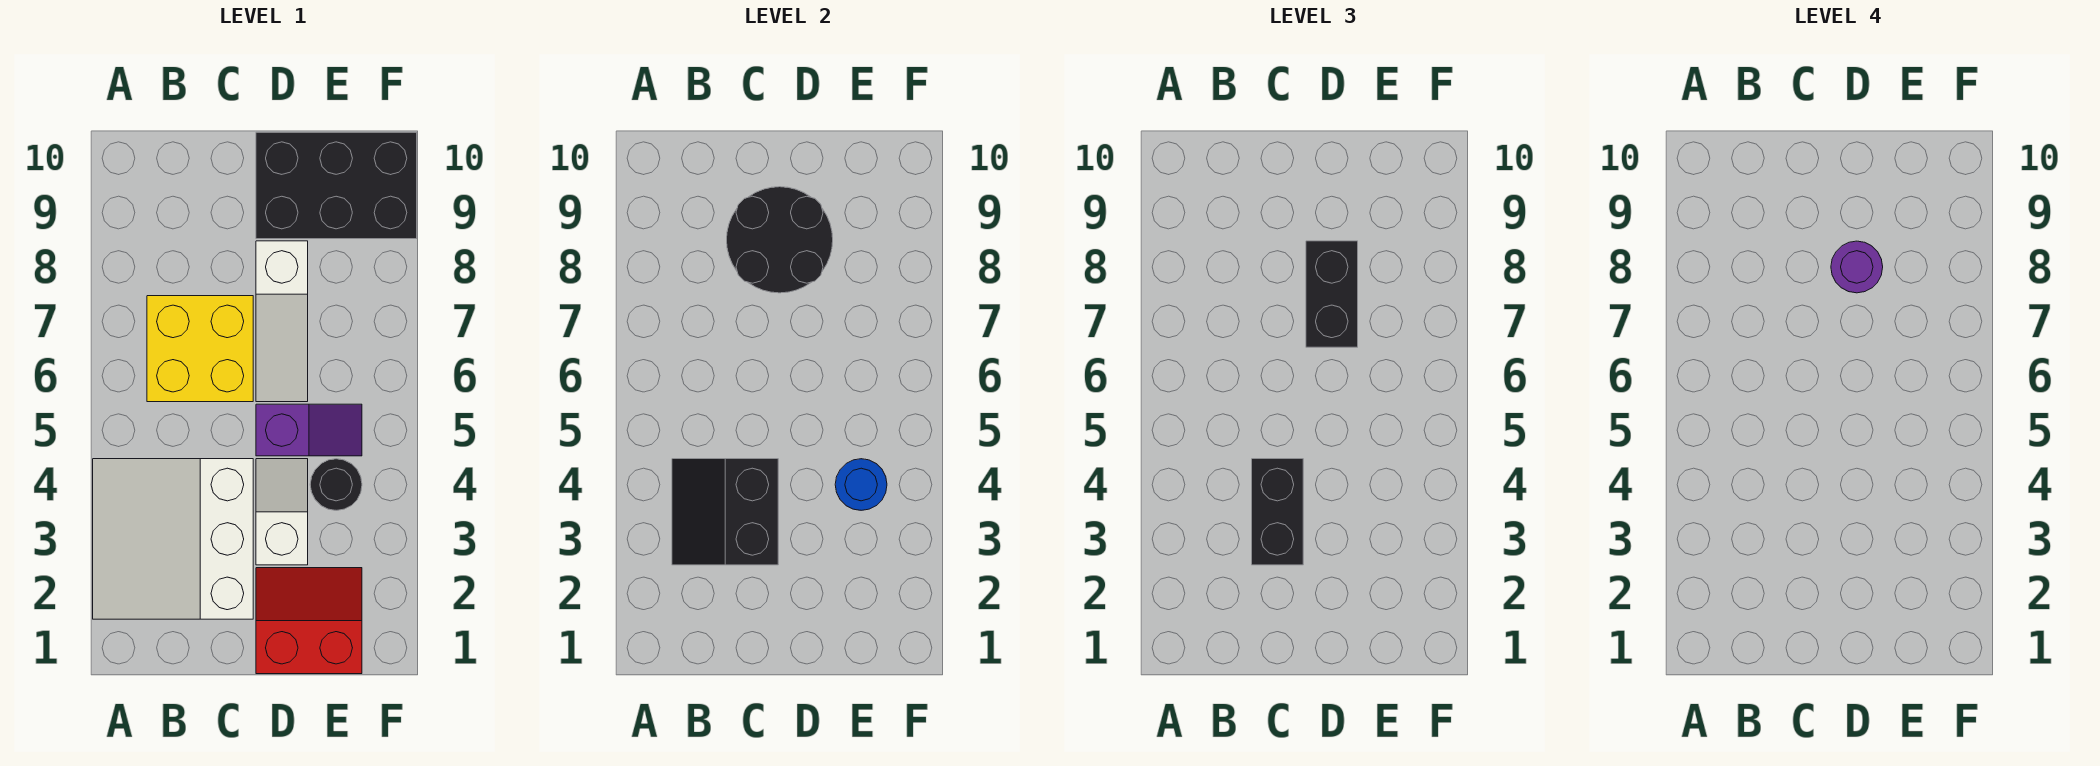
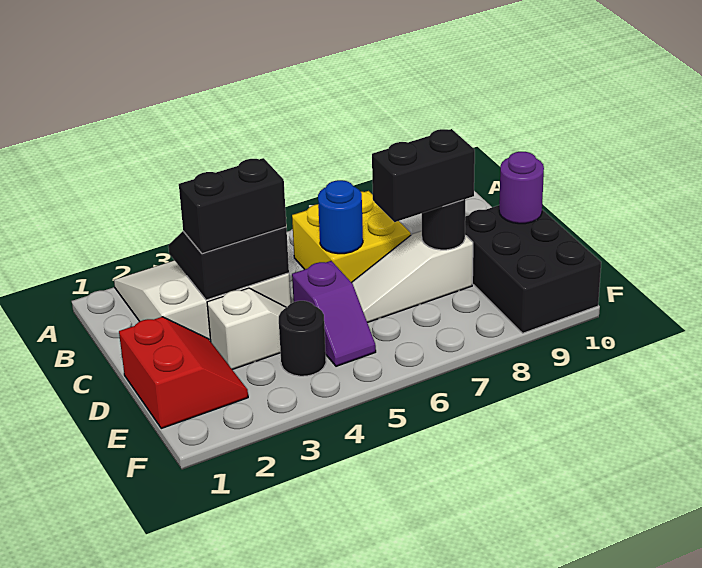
black 2x2 round brick [727,187,833,293] -> black 1x1 round brick [422,199,465,250]
purple 1x1 round brick [1831,241,1883,293] -> purple 1x1 round brick moved to [499,152,544,224]
blue 1x1 round brick [835,459,887,510] -> blue 1x1 round brick moved to [318,180,363,254]

